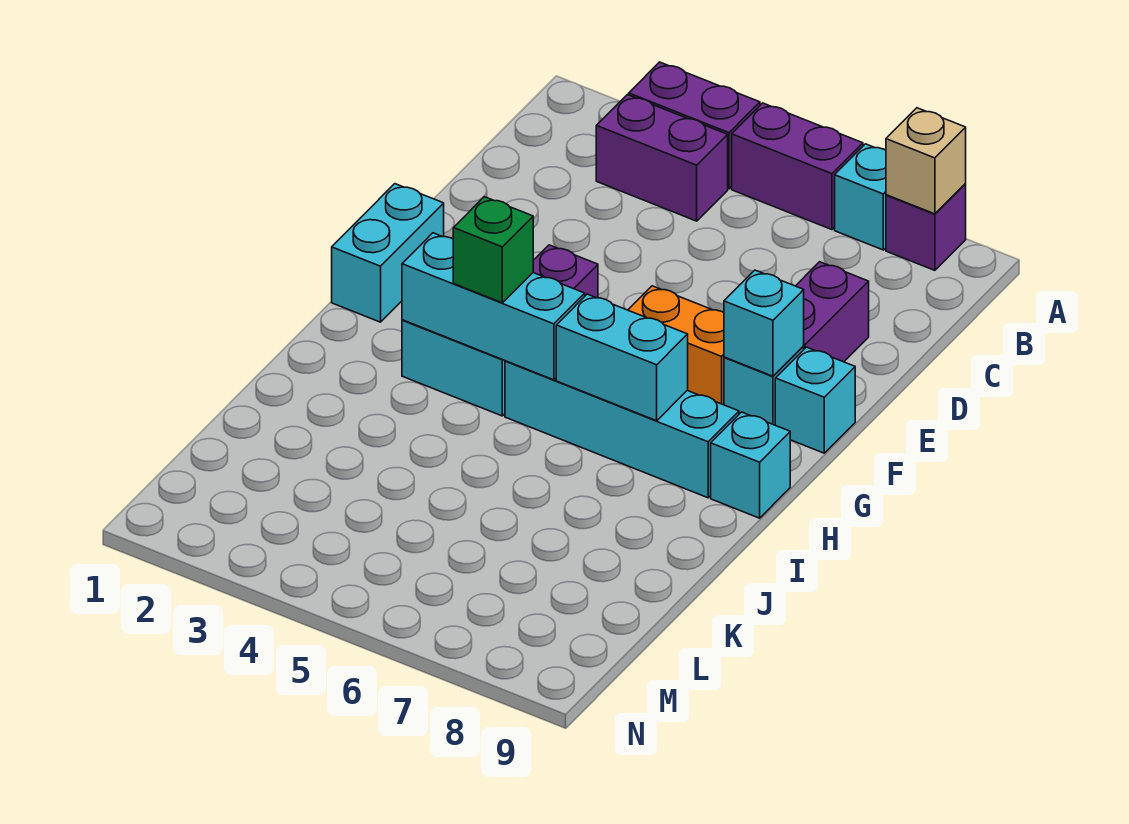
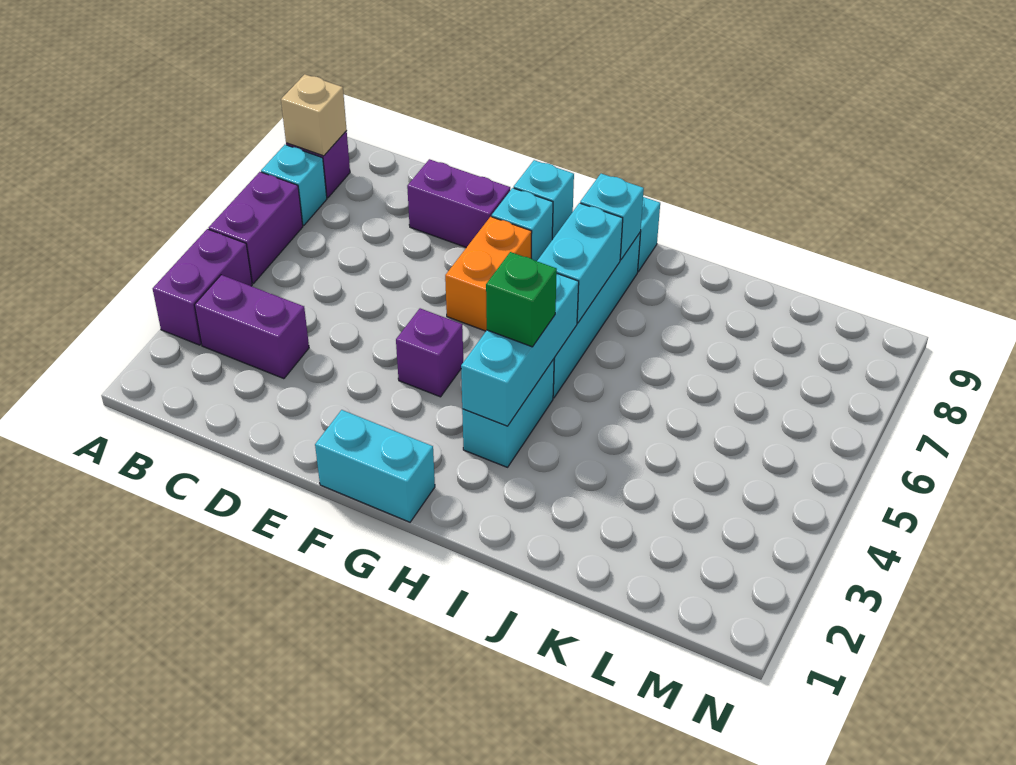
purple 1x2 brick [596,95,728,221] -> purple 1x2 brick turned to [195,275,309,379]
cyan 1x1 brick [724,270,804,376] -> cyan 1x1 brick moved to [580,174,644,260]

